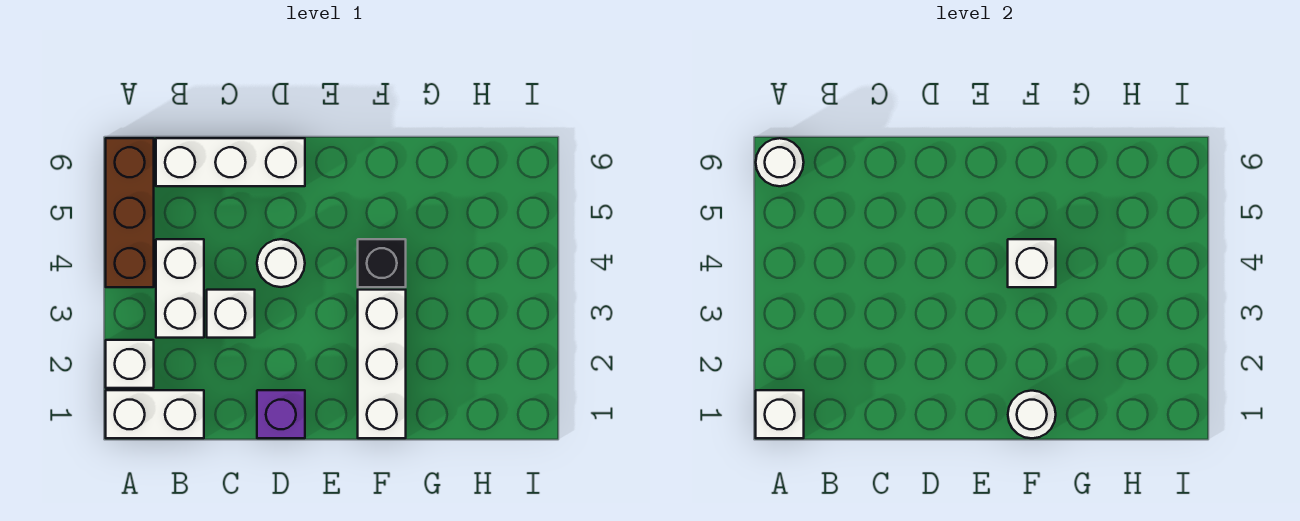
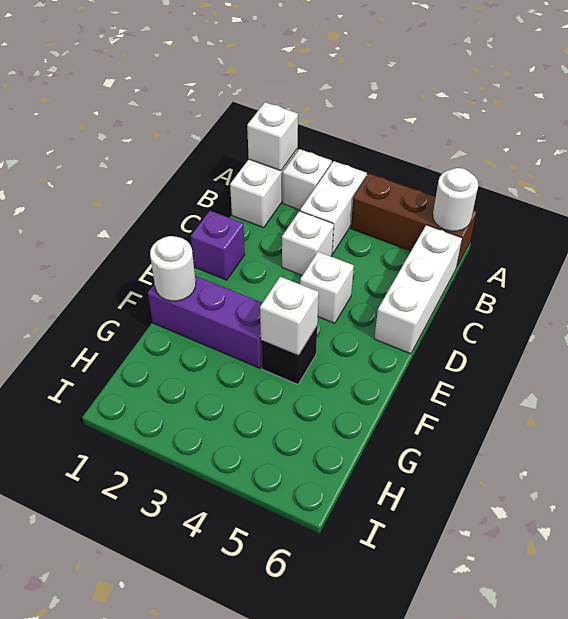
white 1x2 brick [156,239,204,338] -> white 1x2 brick turned to [300,161,367,254]
white 1x1 round brick [257,239,305,287] -> white 1x1 brick [300,252,354,323]
white 1x3 brick [358,290,406,438] -> purple 1x3 brick [148,276,262,368]

